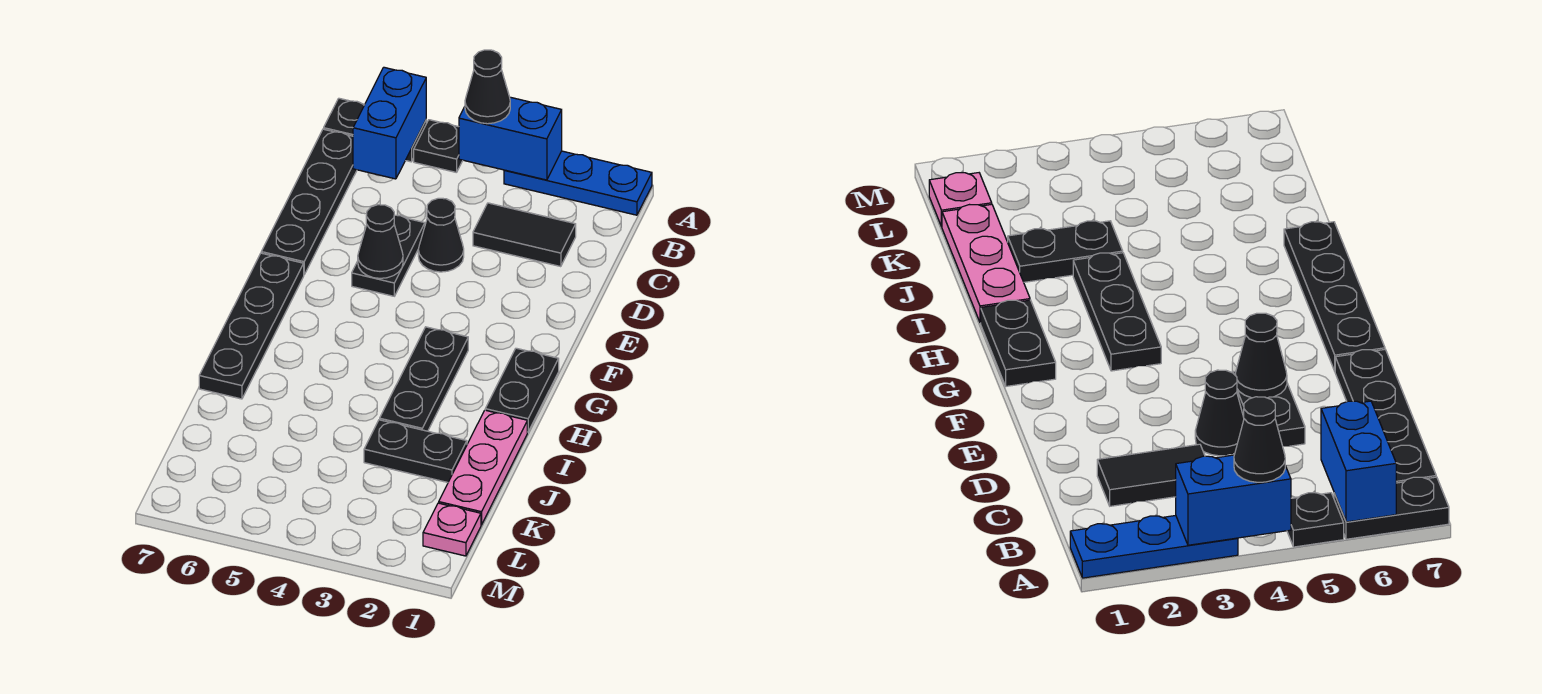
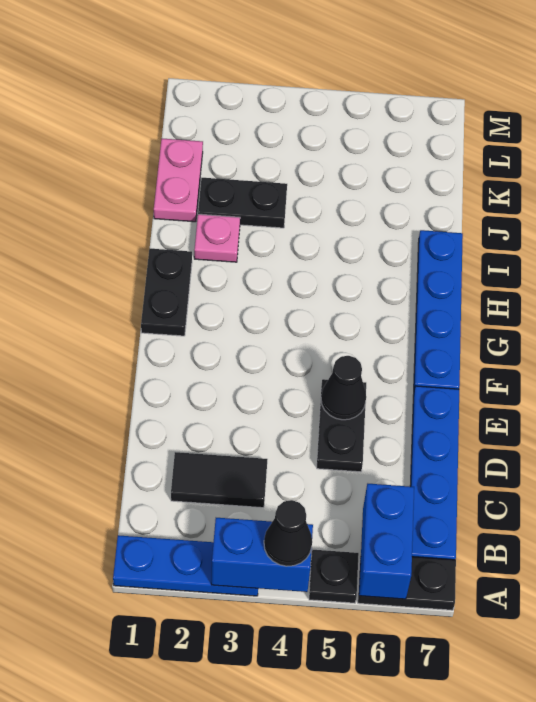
black 1x4 plate [261,129,357,274] -> blue 1x4 plate [410,386,459,560]
black 1x1 cone [418,198,464,272] -> none
black 1x4 plate [199,253,304,399] -> blue 1x4 plate [414,230,463,389]
black 1x3 plate [380,327,468,431] -> none
pink 1x3 plate [439,410,527,525] -> pink 1x2 plate [154,138,203,222]
pink 1x1 plate [423,503,481,556] -> pink 1x1 plate moved to [194,214,240,262]

